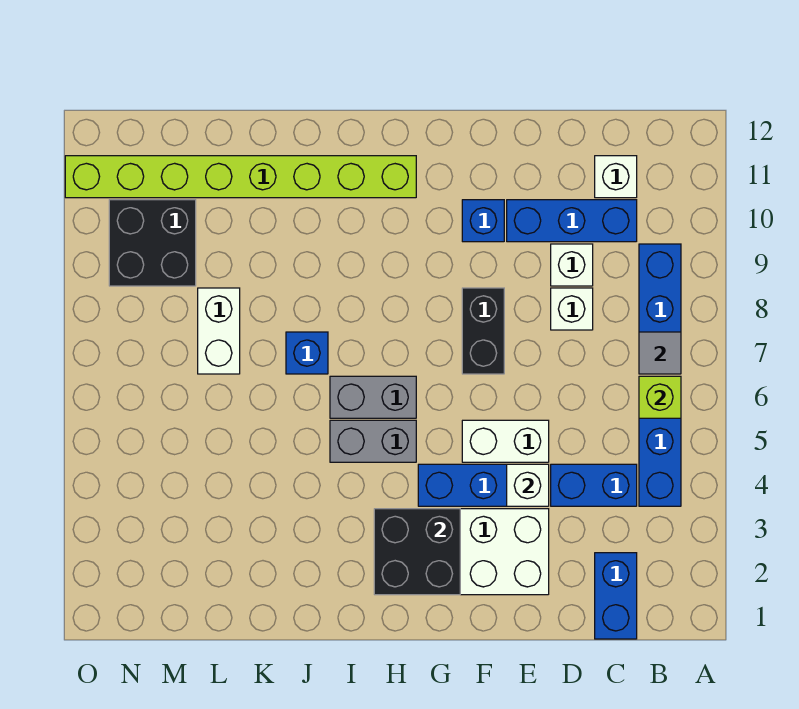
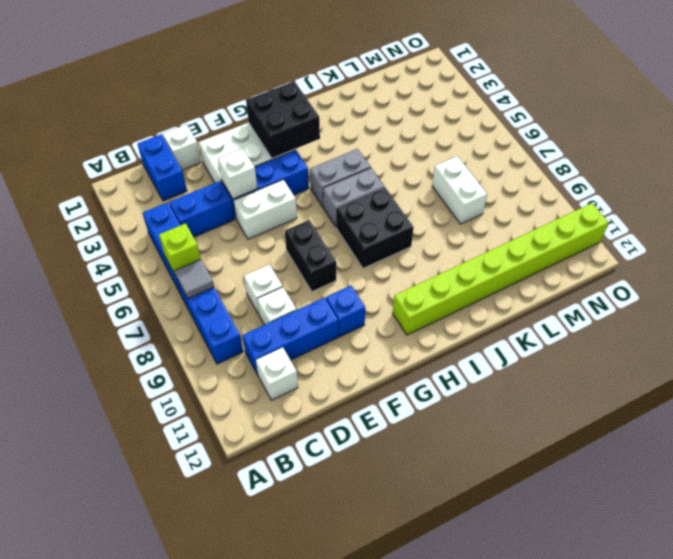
none -> white 1x1 brick [163,124,201,170]
blue 1x1 brick [286,332,328,374] -> none
black 2x2 brick [109,200,196,286] -> black 2x2 brick moved to [336,187,414,268]

